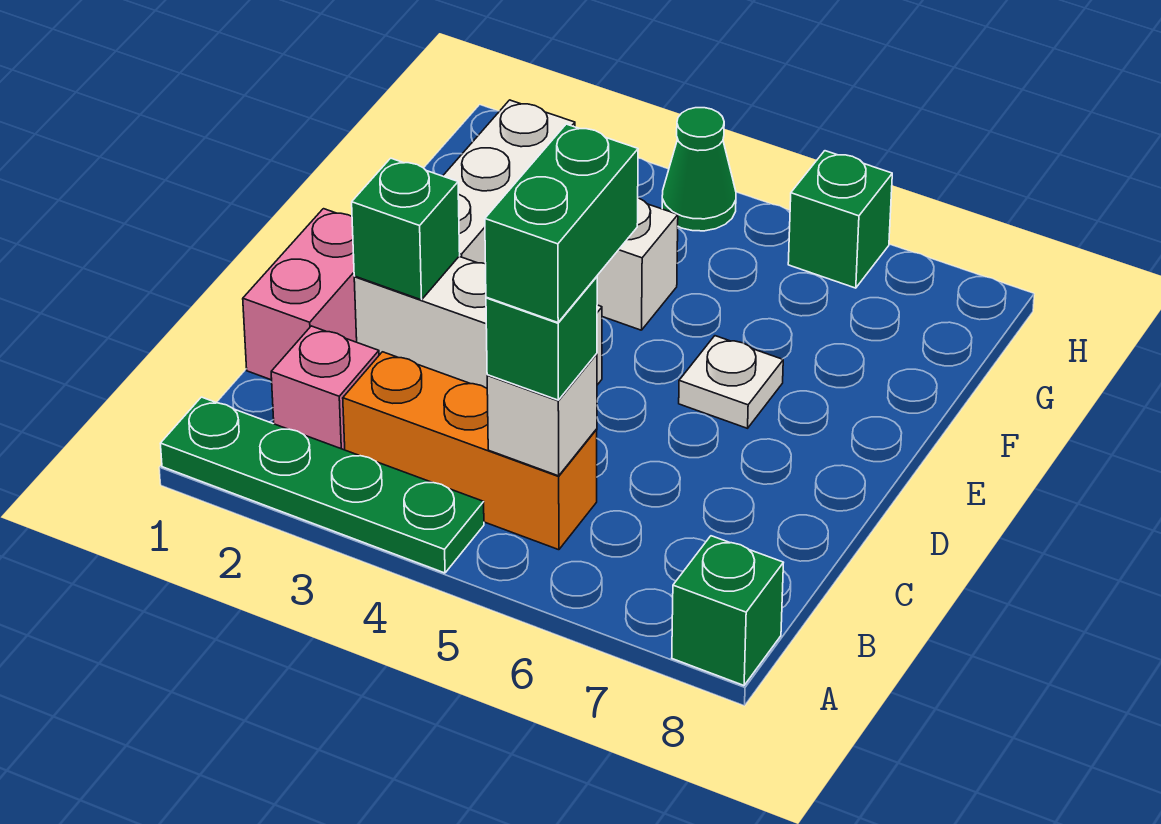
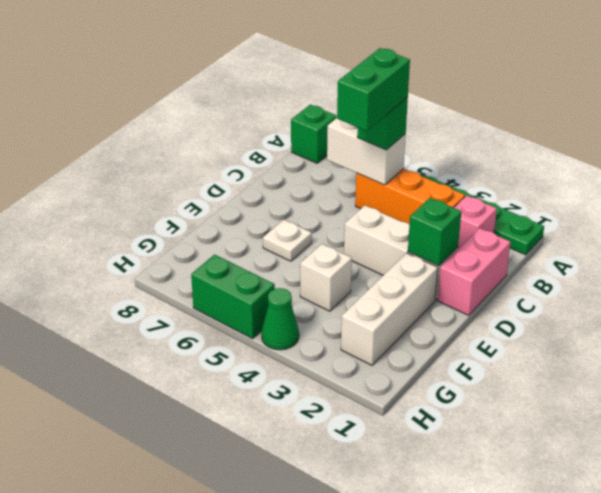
white 1x1 brick [487,354,597,476] -> white 1x2 brick [327,118,406,185]
green 1x1 brick [788,151,892,288] -> green 1x2 brick [191,255,275,339]

